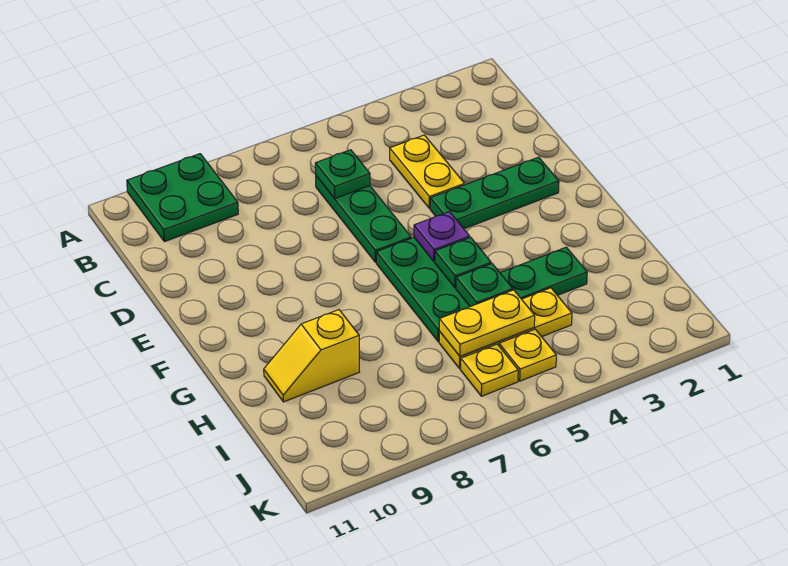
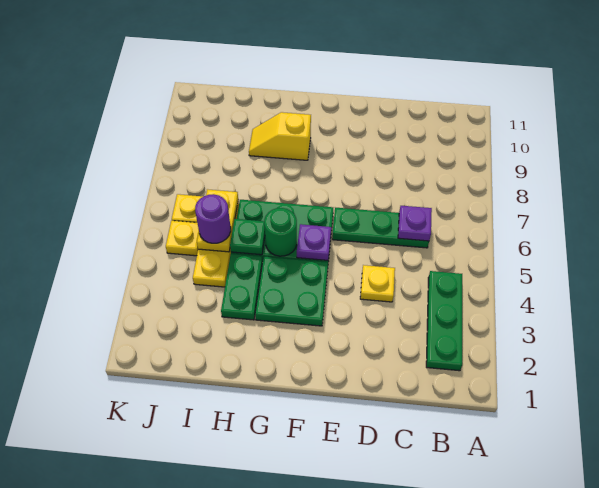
green 2x2 plate [127,154,238,242] -> green 2x2 plate moved to [255,257,328,326]
yellow 1x2 plate [390,135,465,208] -> yellow 1x1 plate [360,265,395,302]
green 1x1 plate [315,150,370,199] -> purple 1x1 plate [398,206,432,241]
green 1x3 plate [430,157,559,229] -> green 1x3 plate moved to [426,271,462,371]
green 1x1 plate [435,237,491,288] -> green 1x1 round brick [264,208,297,256]
yellow 1x2 slope [264,310,359,402] -> yellow 1x2 slope turned to [249,112,311,160]
none -> purple 1x1 round brick [195,194,231,243]

